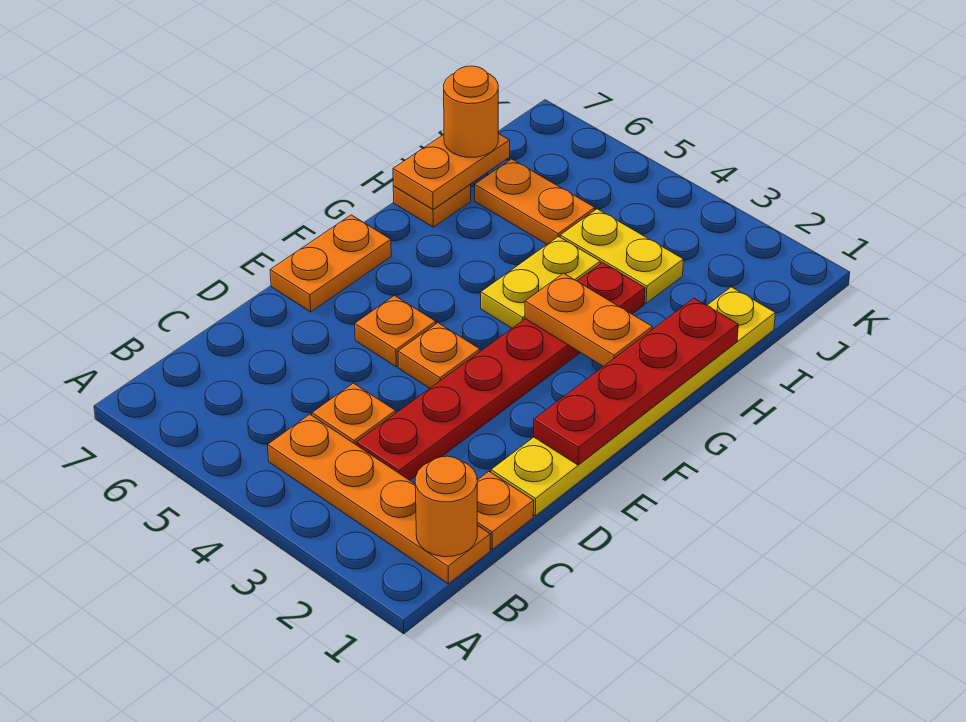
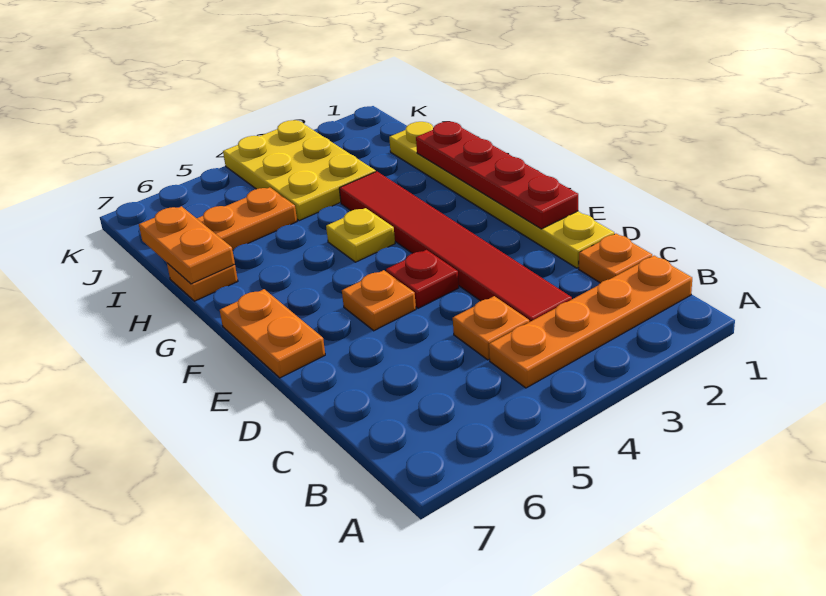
orange 1x1 round brick [415,456,477,557] -> none
red 1x6 plate [356,263,645,480] -> red 1x6 tile [339,171,572,322]
orange 1x1 plate [398,323,480,388] -> red 1x1 plate [386,250,459,308]
orange 1x2 plate [525,273,652,366] -> none
yellow 1x2 plate [481,237,600,328] -> yellow 1x1 plate [326,208,395,262]
yellow 1x2 plate [560,209,684,303] -> yellow 2x3 plate [223,120,376,221]
orange 1x1 round brick [444,66,498,157] -> none

